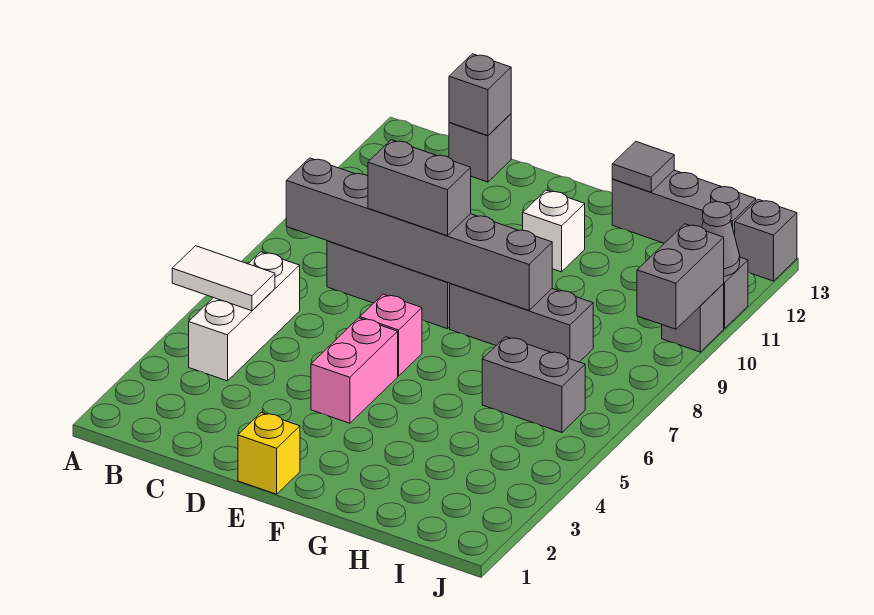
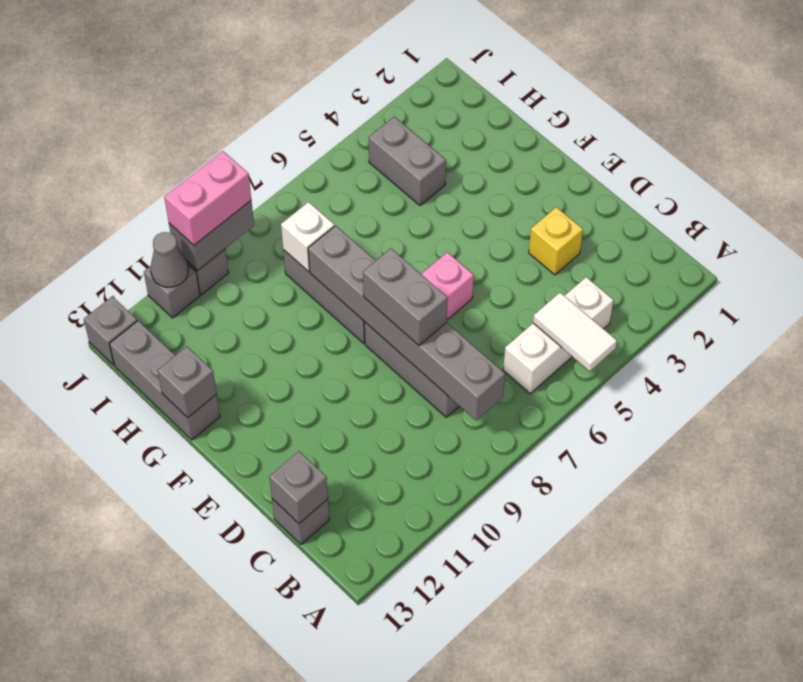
yellow 1x1 brick [238,413,300,494] -> yellow 1x1 brick moved to [529,207,583,275]
pink 1x2 brick [311,318,398,423] -> pink 1x2 brick moved to [164,151,251,245]
white 1x1 brick [523,190,585,272] -> white 1x1 brick moved to [281,202,335,272]
grey 1x1 tile [612,141,674,192] -> grey 1x1 brick [158,347,217,418]
grey 1x2 brick [482,337,585,433] -> grey 1x2 brick moved to [368,117,446,205]

